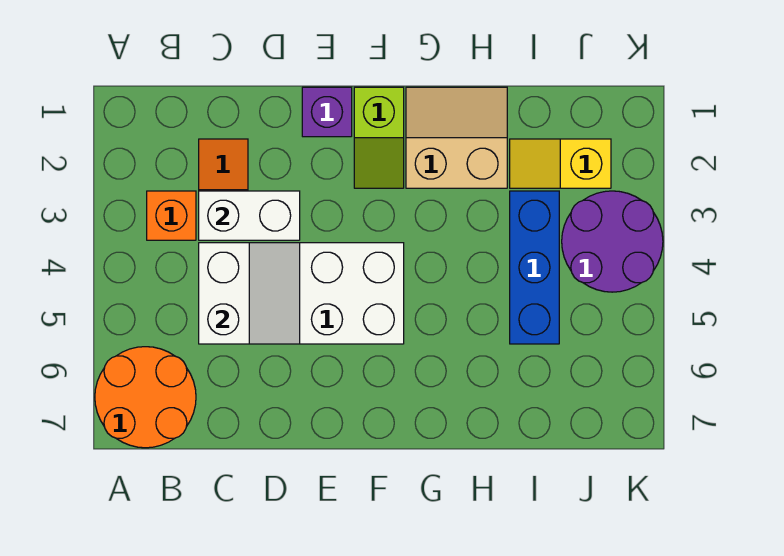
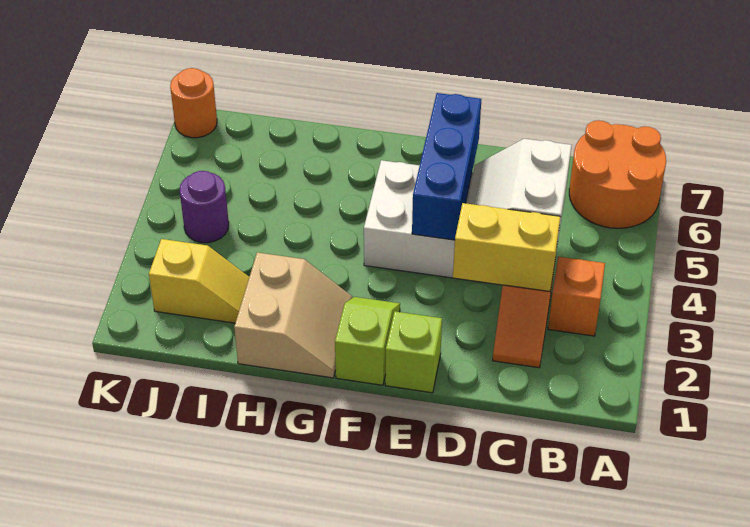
white 1x2 brick [199,191,300,240] -> yellow 1x2 brick [453,203,561,291]
purple 1x1 brick [302,87,352,137] -> lime 1x1 brick [385,311,442,393]
tan 2x2 slope [406,87,507,188] -> tan 2x2 slope turned to [234,252,352,378]
blue 1x3 brick [510,191,559,344] -> blue 1x3 brick moved to [412,93,481,240]
purple 2x2 round brick [562,191,663,292] -> purple 1x1 round brick [180,171,229,243]
none -> orange 1x1 round brick [170,68,217,138]

